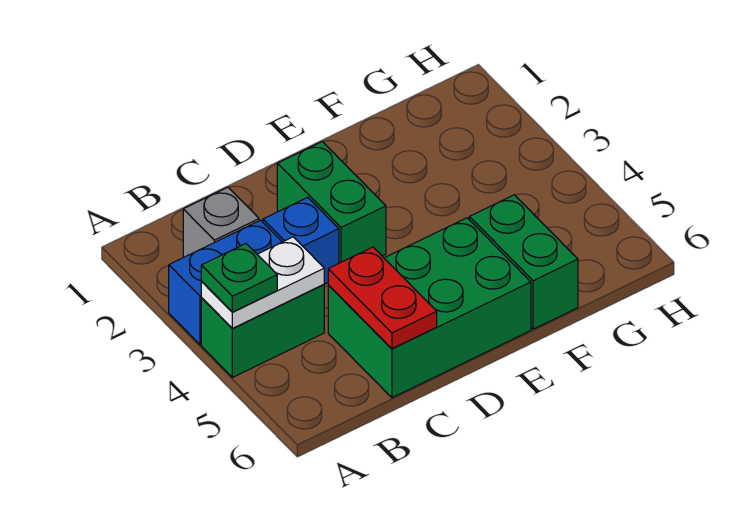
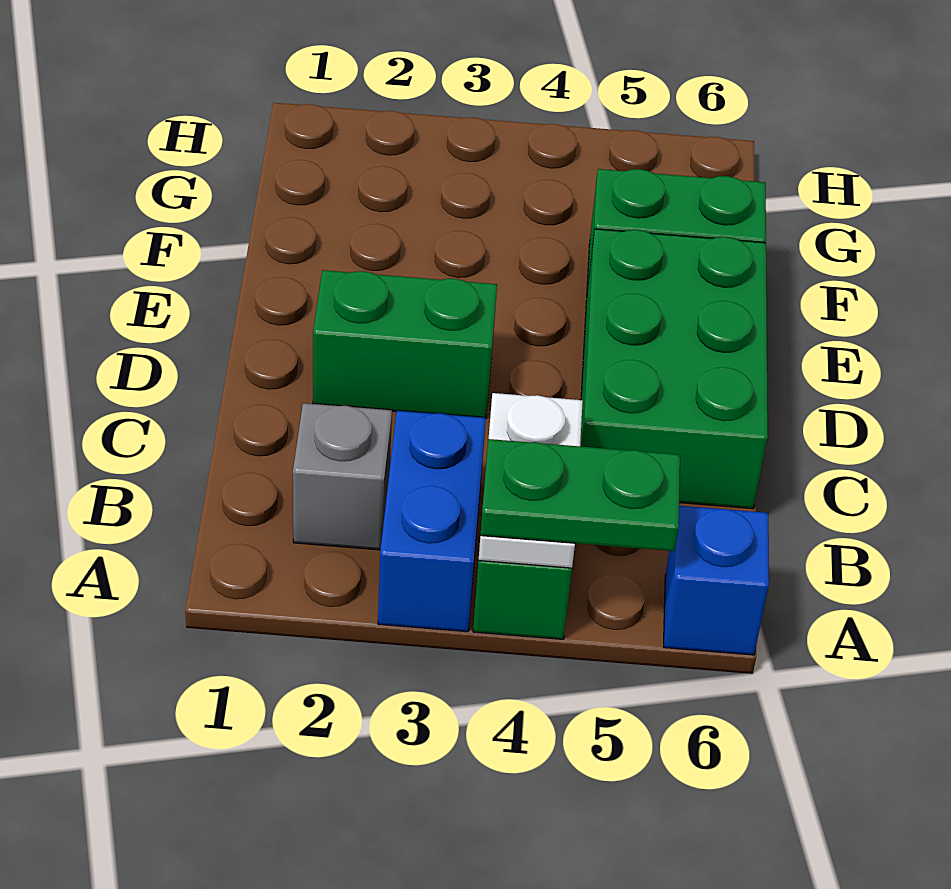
green 1x1 plate [201,244,277,312] -> green 1x2 plate [480,439,680,551]
blue 1x1 brick [263,197,339,284] -> blue 1x1 brick moved to [664,506,769,655]
red 1x2 plate [328,247,437,349] -> none

